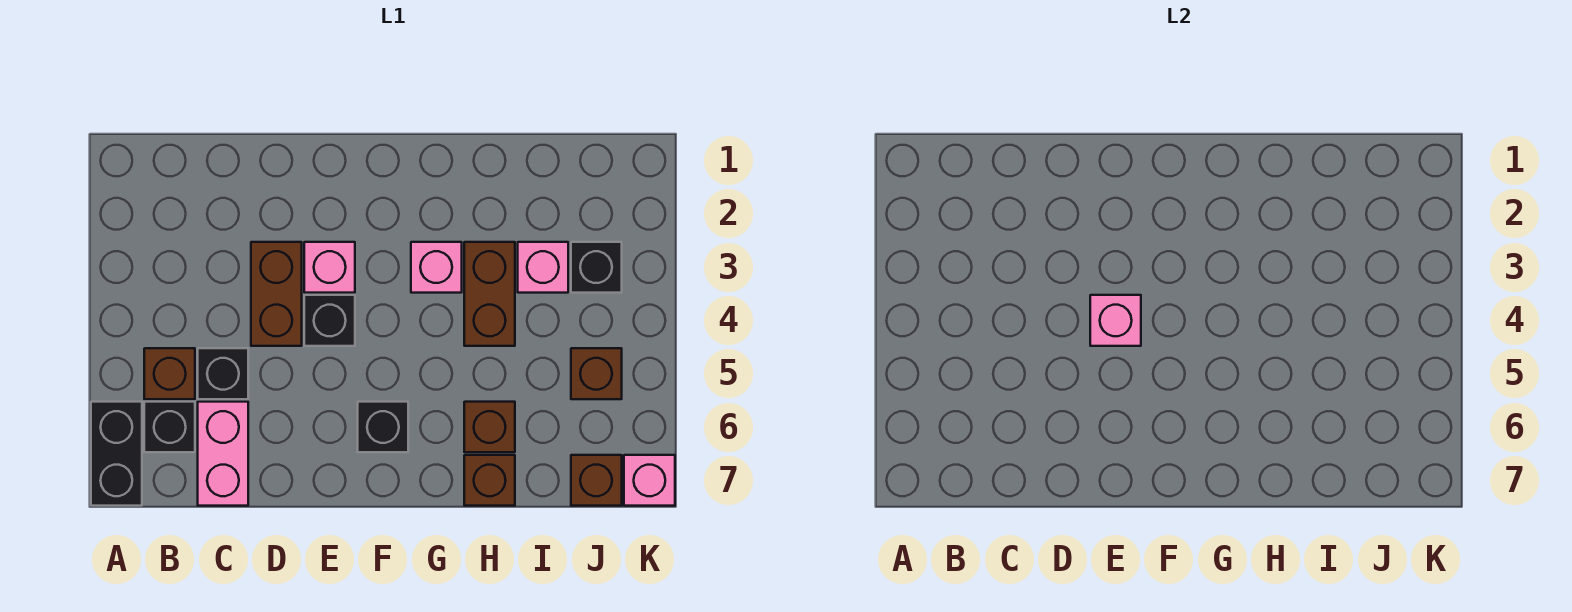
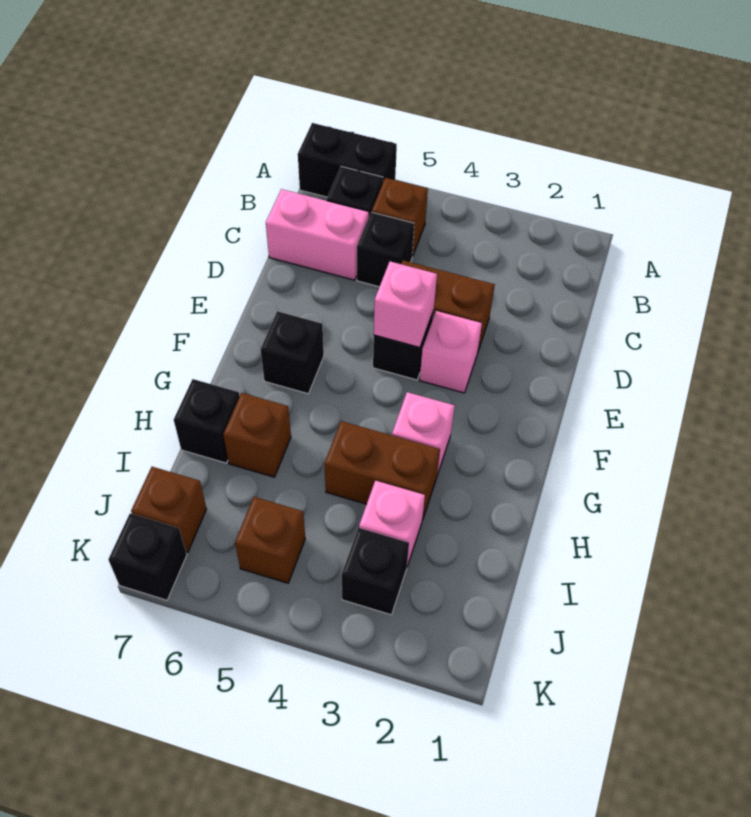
brown 1x1 brick [464,455,515,506] -> black 1x1 brick [174,379,240,463]
pink 1x1 brick [624,455,675,506] -> black 1x1 brick [108,513,187,600]

